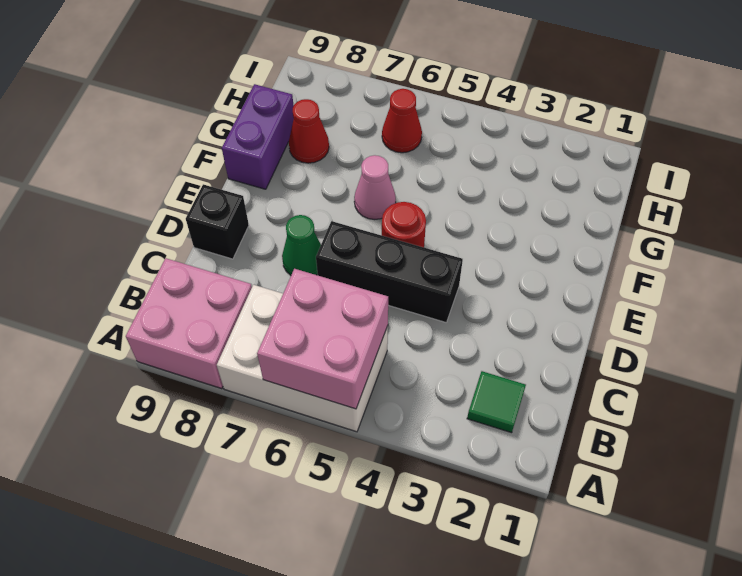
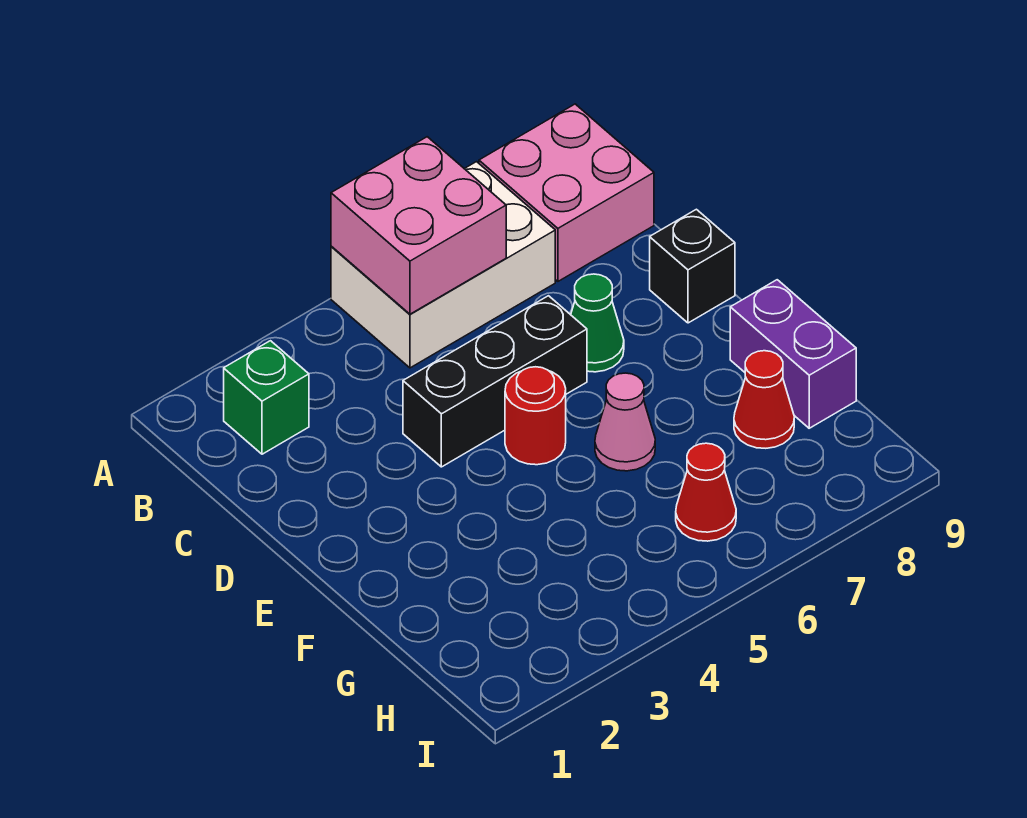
green 1x1 tile [467,371,526,433] -> green 1x1 brick [224,341,309,454]

